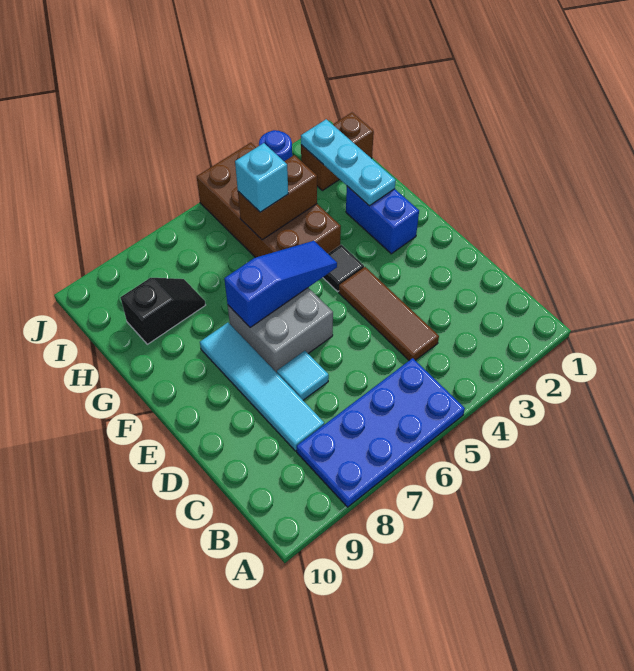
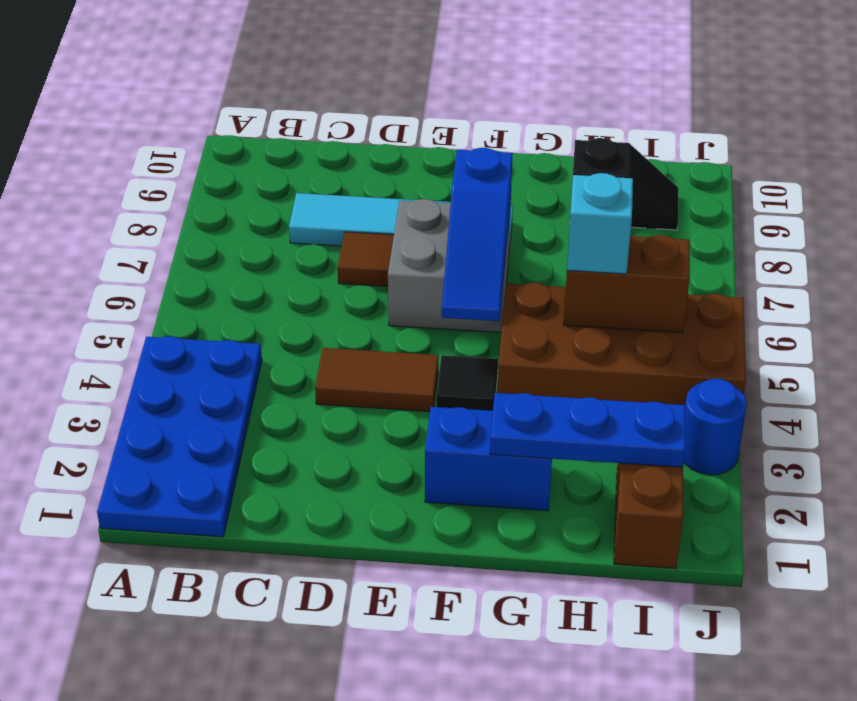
blue 2x4 plate [297,358,465,507] -> blue 2x4 plate moved to [97,336,262,537]
brown 1x3 tile [339,267,439,360] -> brown 1x2 tile [315,348,438,412]
cyan 1x1 tile [277,351,329,400] -> brown 1x1 tile [338,232,394,287]
cyan 1x3 plate [301,119,396,206] -> blue 1x3 plate [490,393,685,467]
brown 1x2 brick [238,155,317,240] -> brown 1x2 brick turned to [563,235,690,333]
black 1x2 slope [121,278,205,344] -> black 1x2 slope turned to [570,138,678,230]

